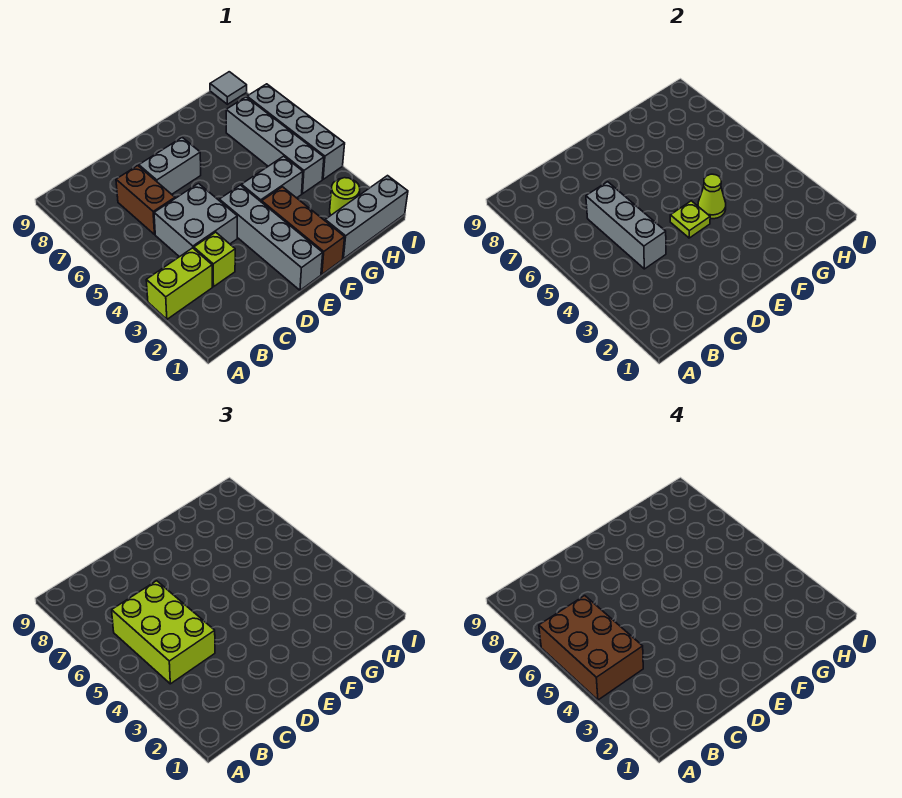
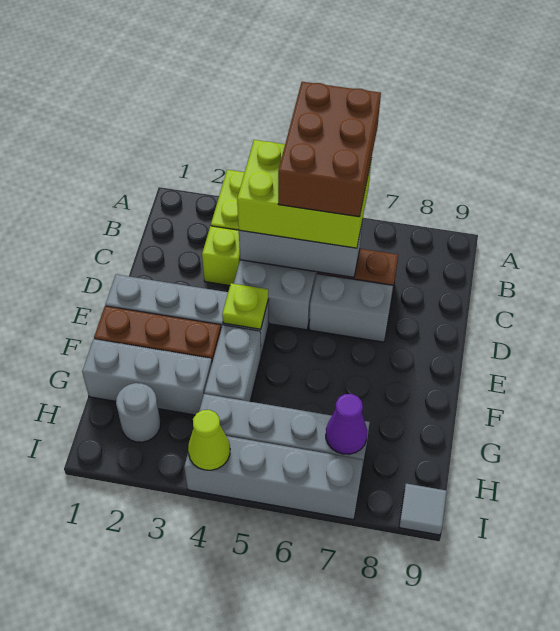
brown 2x3 brick [539,596,643,700] -> brown 2x3 brick turned to [278,82,381,217]
grey 1x2 brick [139,137,201,194] -> grey 1x2 brick turned to [309,274,393,342]
lime 1x1 cone [698,174,726,219] -> lime 1x1 cone moved to [188,410,230,470]
grey 1x3 brick [325,176,408,259] -> grey 1x3 brick turned to [82,339,212,415]
lime 1x1 round brick [330,178,360,215] -> grey 1x1 round brick [116,383,161,442]
none -> purple 1x1 cone [326,394,367,454]

